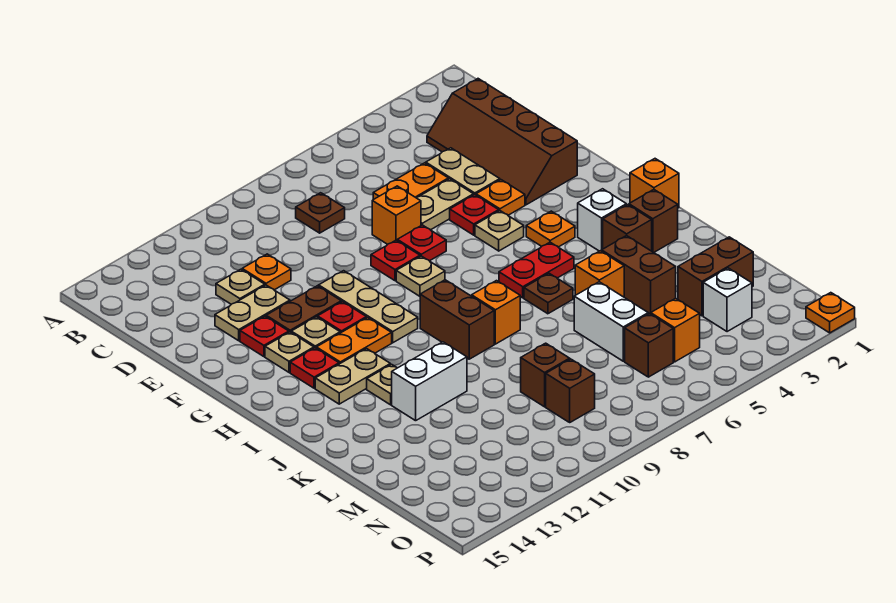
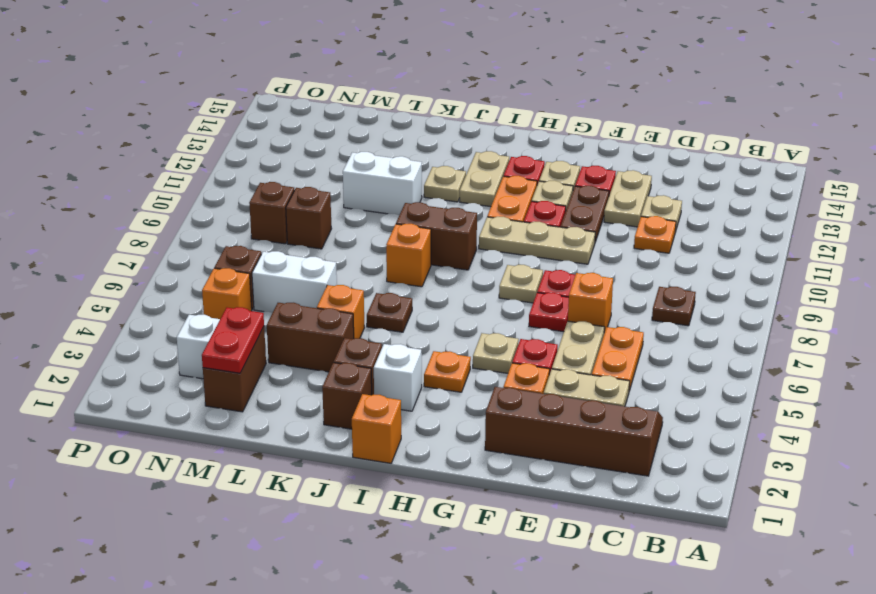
red 1x2 plate [499,242,574,298] -> red 1x2 plate moved to [202,307,264,373]
white 1x2 brick [392,342,467,421] -> white 1x2 brick turned to [343,152,422,215]
orange 1x1 plate [806,293,855,333] -> none

